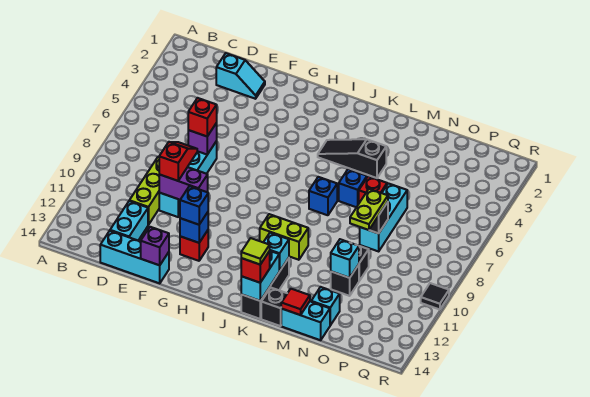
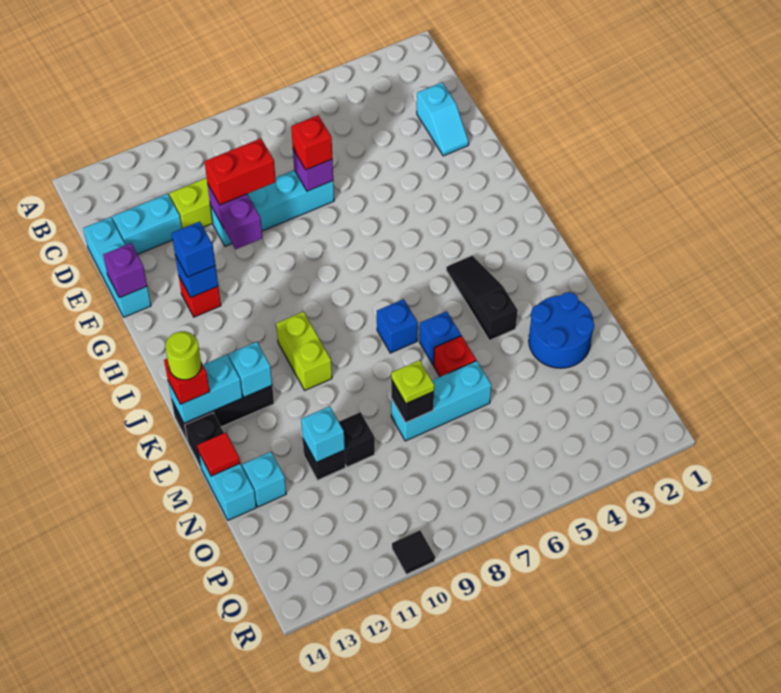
red 1x2 slope [159,142,197,181] -> red 1x2 brick [205,138,276,205]
lime 1x1 tile [241,238,270,264] -> lime 1x1 round brick [165,331,201,380]
none -> blue 2x2 round brick [529,292,594,368]
lime 1x2 plate [350,189,388,230] -> lime 1x1 plate [391,360,434,403]

